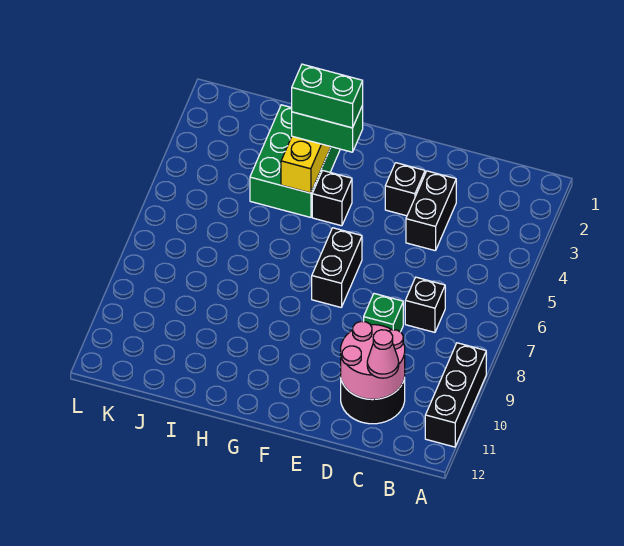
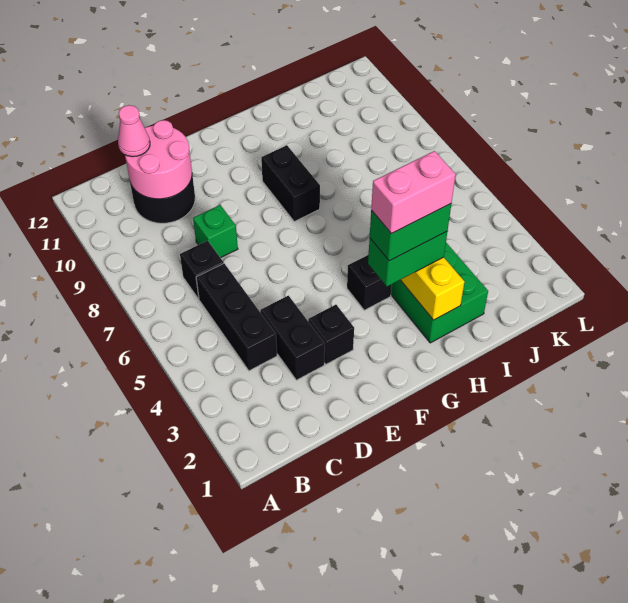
black 1x3 brick [425,343,486,447] -> black 1x3 brick moved to [196,263,277,371]
black 1x2 brick [312,228,362,307] -> black 1x2 brick moved to [261,145,320,222]
none -> pink 1x2 brick [371,151,456,234]

